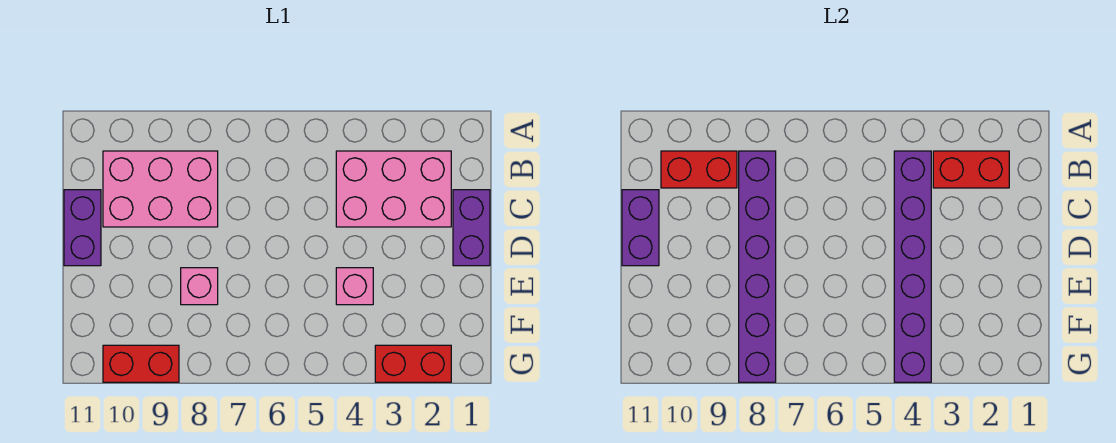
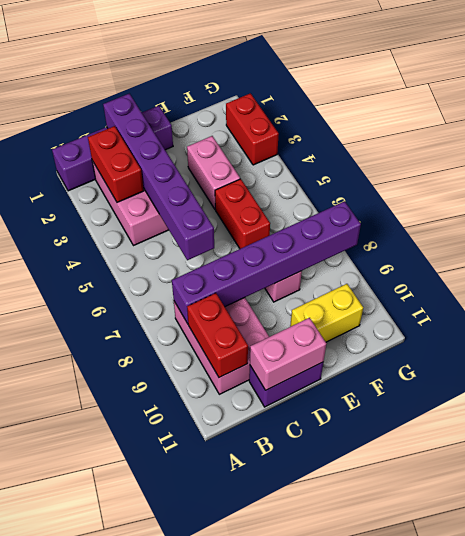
purple 1x6 brick [894,151,931,382] -> purple 1x6 brick turned to [103,93,214,260]
purple 1x2 brick [453,190,490,266] -> purple 1x4 brick [52,106,173,191]
purple 1x2 brick [622,190,659,266] -> pink 1x2 brick [250,318,326,390]
pink 1x1 brick [336,268,373,305] -> pink 1x2 brick [187,136,240,209]
none -> yellow 1x2 brick [290,284,363,342]
red 1x2 brick [103,345,179,382] -> red 1x2 brick moved to [215,179,270,249]

